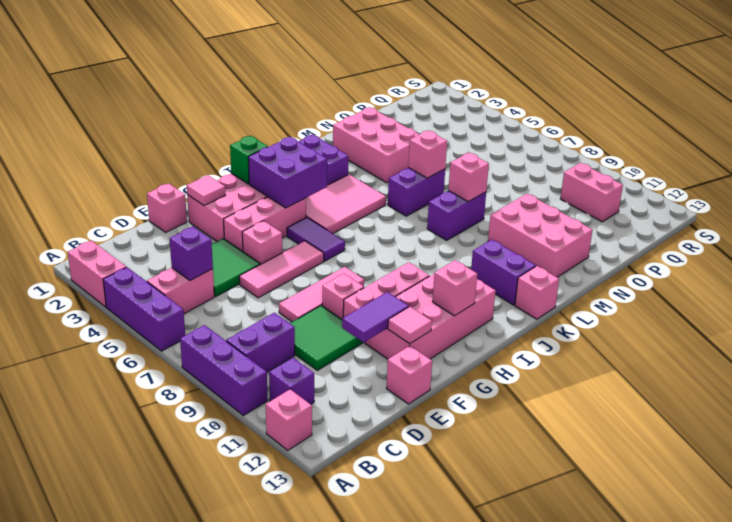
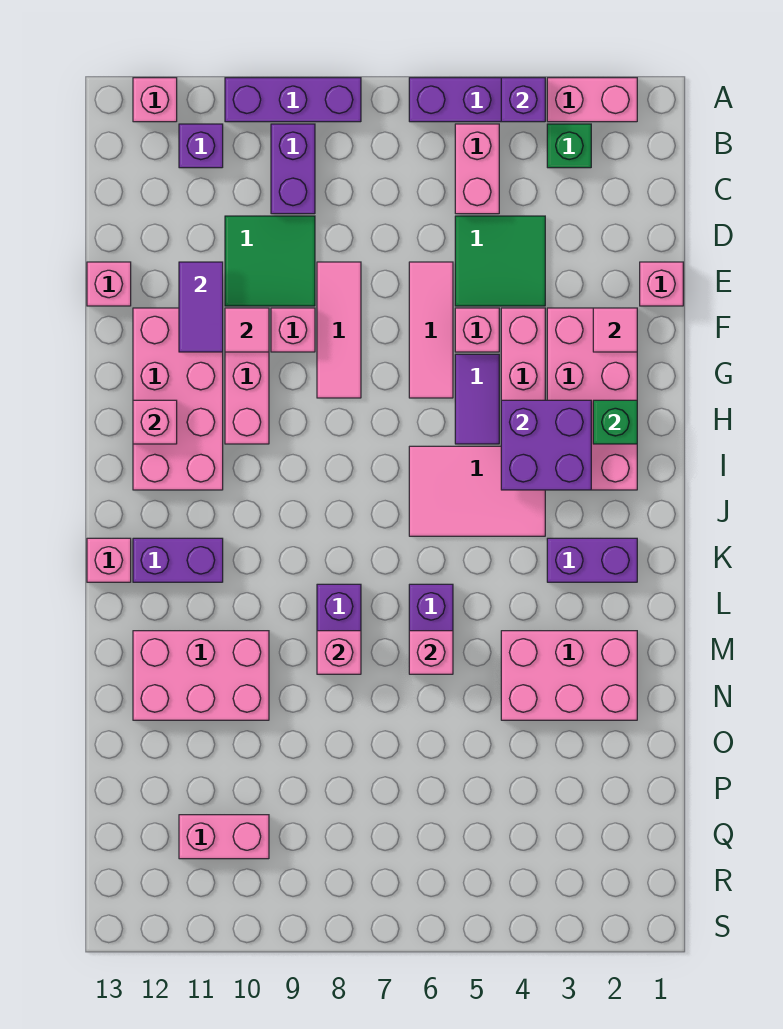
none -> green 1x1 brick [547,124,591,168]
purple 1x1 brick [169,226,213,281] -> purple 1x1 brick moved to [501,78,545,122]
pink 1x1 tile [388,307,432,344] -> pink 1x1 tile moved to [225,308,269,352]
purple 1x2 tile [287,217,345,261] -> purple 1x2 tile turned to [455,354,499,444]
pink 2x3 tile [306,175,386,233] -> pink 2x3 tile turned to [409,446,545,536]

